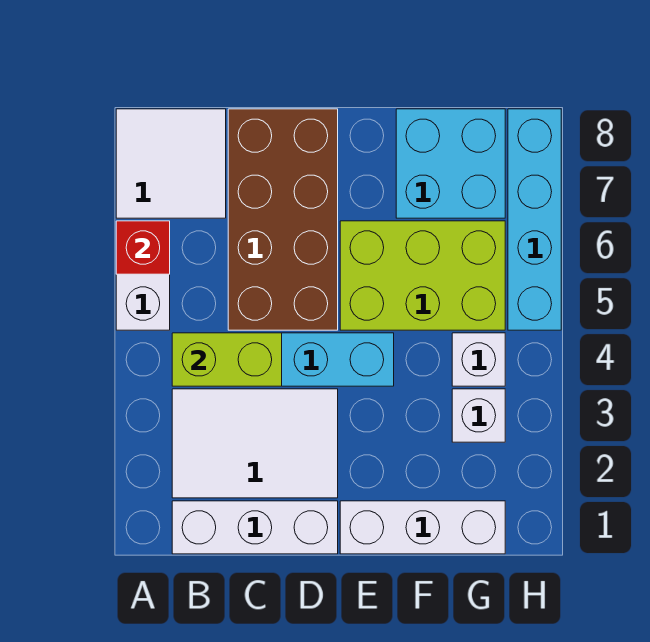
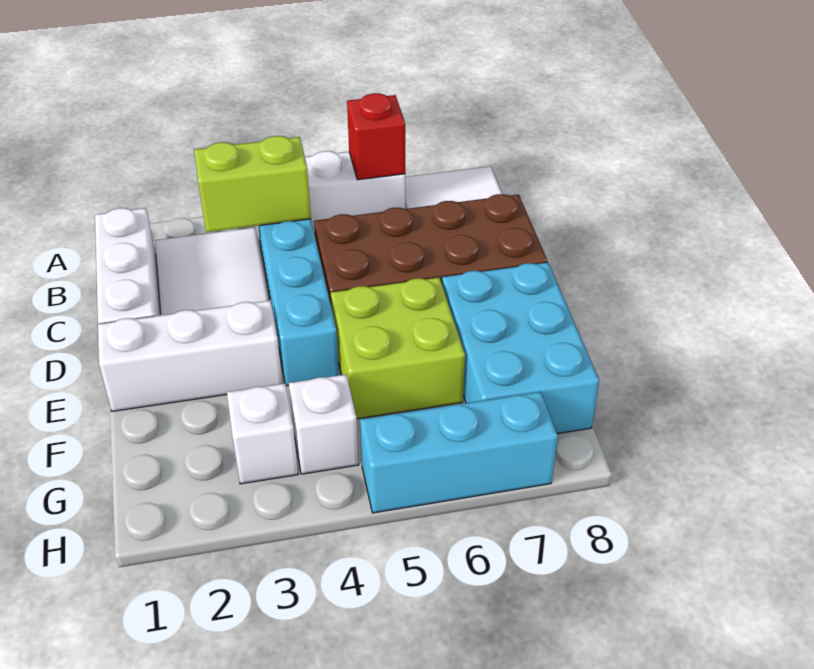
lime 1x2 brick [172,333,282,386] -> lime 1x2 brick turned to [194,136,311,232]
white 1x3 brick [340,501,505,554] -> white 1x3 brick turned to [98,300,283,411]
lime 2x3 brick [340,221,505,330] -> lime 2x2 brick [331,277,465,419]
cyan 2x2 brick [396,109,505,218] -> cyan 2x3 brick [442,262,599,434]
cyan 1x4 brick [508,109,561,330] -> cyan 1x3 brick [360,392,558,513]

